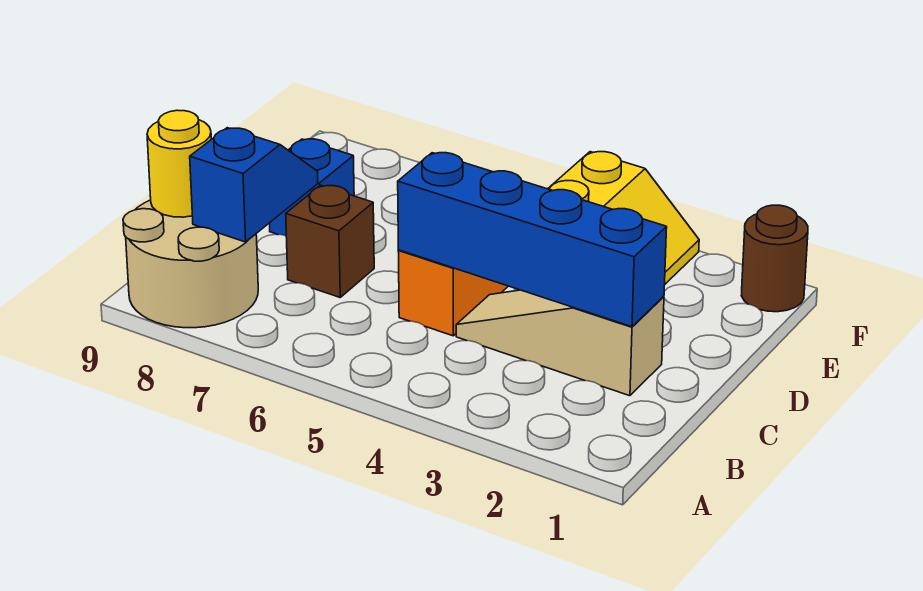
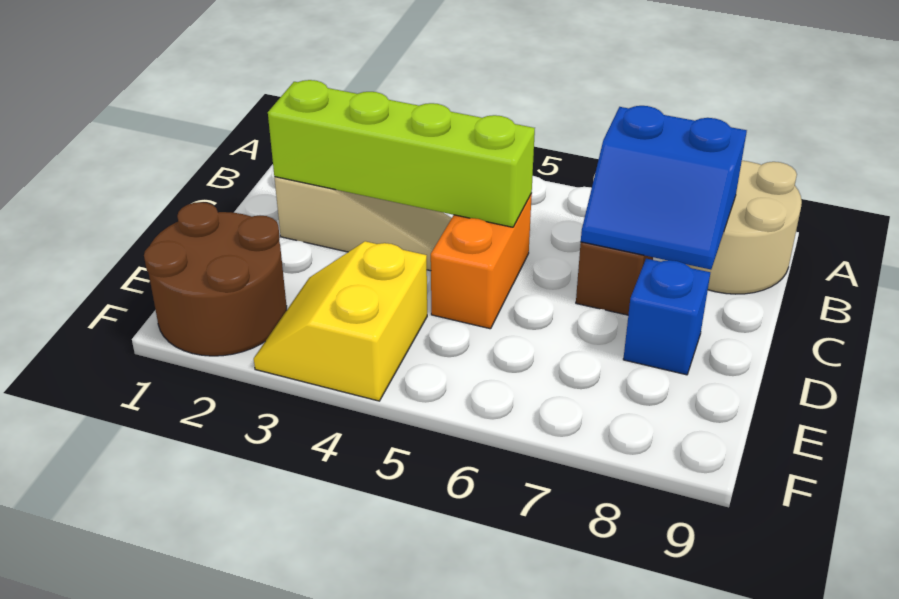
blue 1x2 slope [190,128,318,242] -> blue 2x2 slope [581,106,747,270]
yellow 1x1 round brick [147,110,211,217] -> none
blue 1x4 brick [398,153,667,327] -> lime 1x4 brick [268,80,535,227]
brown 1x1 round brick [741,205,808,312] -> brown 2x2 round brick [144,202,287,356]

